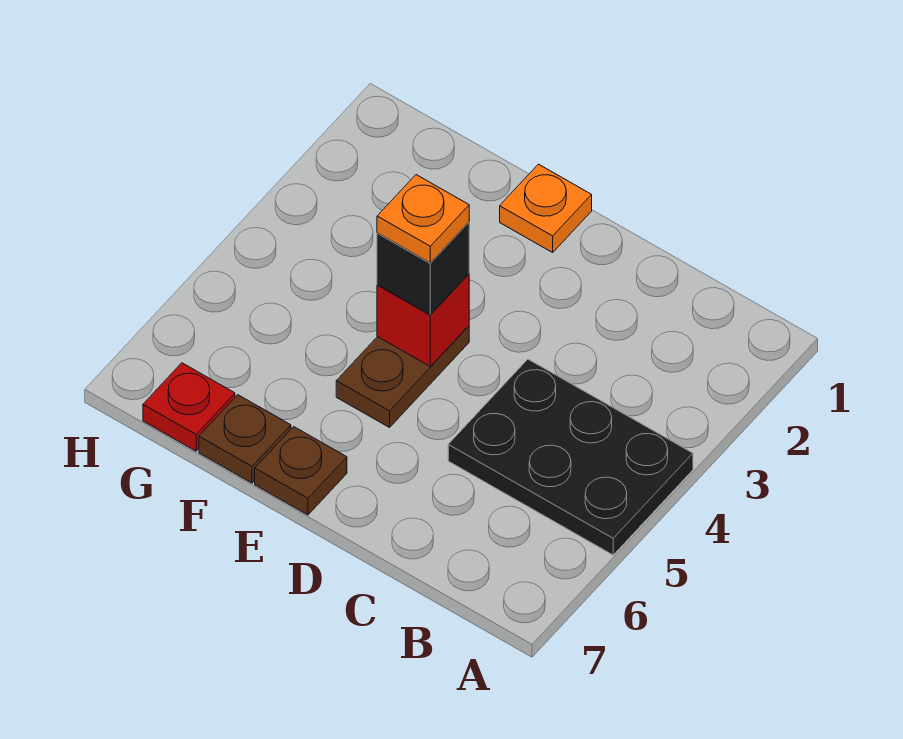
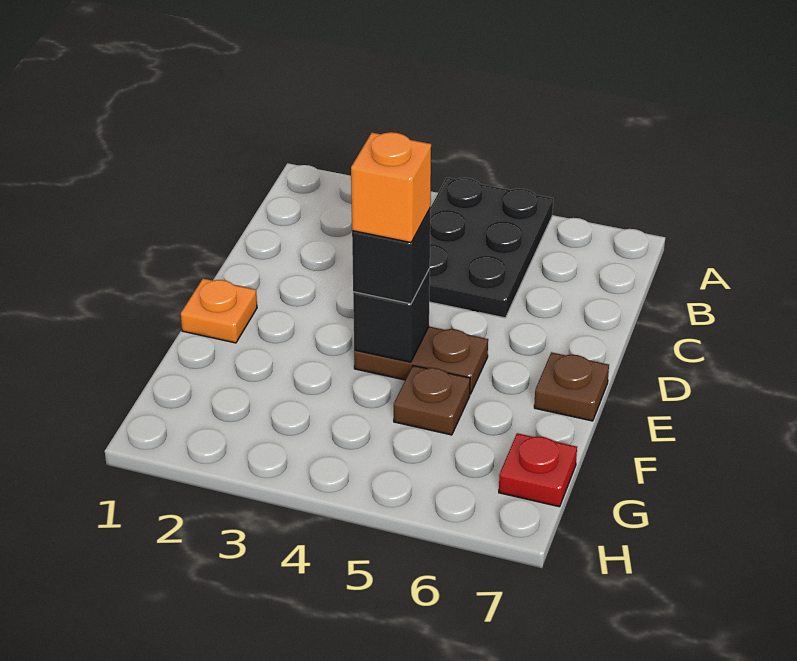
red 1x1 brick [377,274,469,367] -> black 1x1 brick [353,269,430,362]
orange 1x1 plate [377,175,469,263] -> orange 1x1 brick [351,132,431,242]
brown 1x1 plate [199,395,291,483] -> brown 1x1 plate moved to [394,366,470,435]

